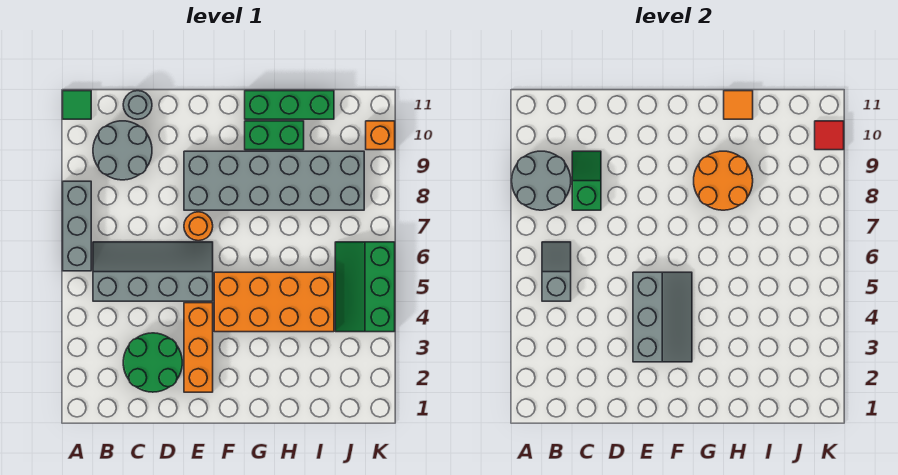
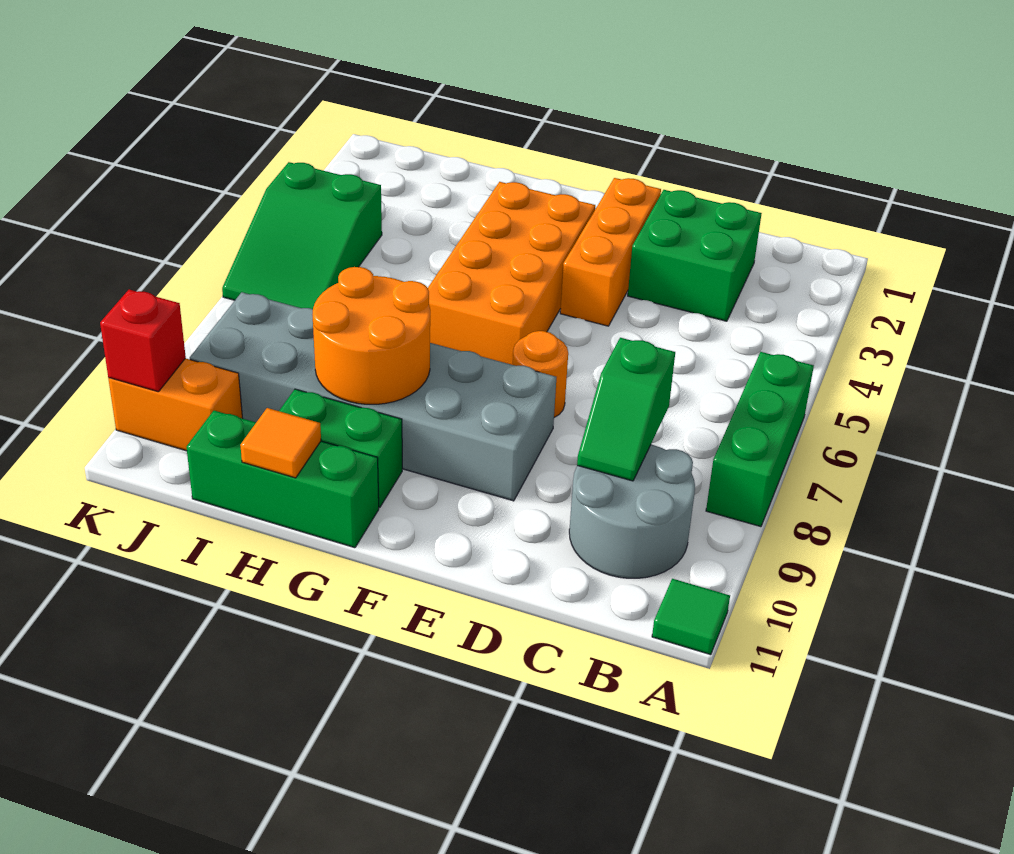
grey 1x3 brick [63,181,91,271] -> green 1x3 brick [706,352,814,527]
grey 2x2 round brick [512,151,571,210] -> none
grey 2x4 slope [93,242,213,301] -> none
grey 1x2 slope [542,242,571,301] -> none
green 2x2 round brick [123,333,182,392] -> green 2x2 brick [628,190,762,321]
grey 1x1 round brick [123,91,152,119] -> none
grey 2x3 slope [633,272,692,362] -> none
orange 2x4 brick [214,272,334,332] -> orange 2x4 brick turned to [428,182,595,365]
green 2x3 slope [335,242,395,332] -> green 2x3 slope turned to [222,162,382,309]
orange 1x1 brick [366,121,395,150] -> orange 1x2 brick [108,358,242,451]
red 1x1 tile [815,121,844,150] -> red 1x1 brick [100,290,186,392]

